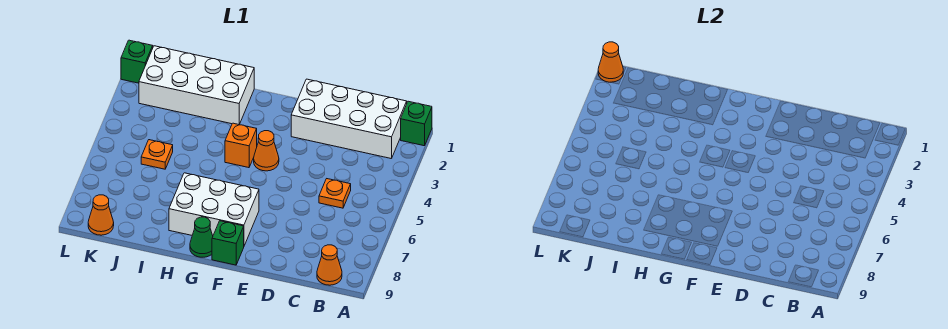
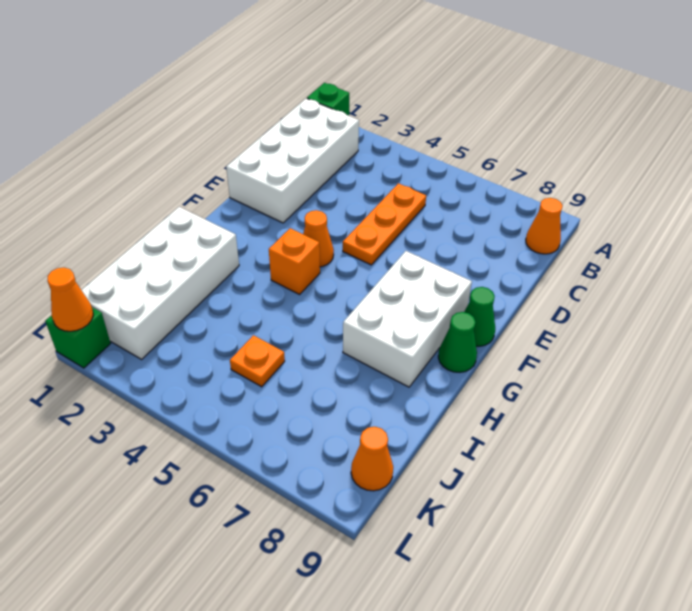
orange 1x1 plate [319,179,351,208] -> orange 1x3 plate [343,183,426,265]
green 1x1 brick [212,221,244,265] -> green 1x1 cone [464,287,495,347]

